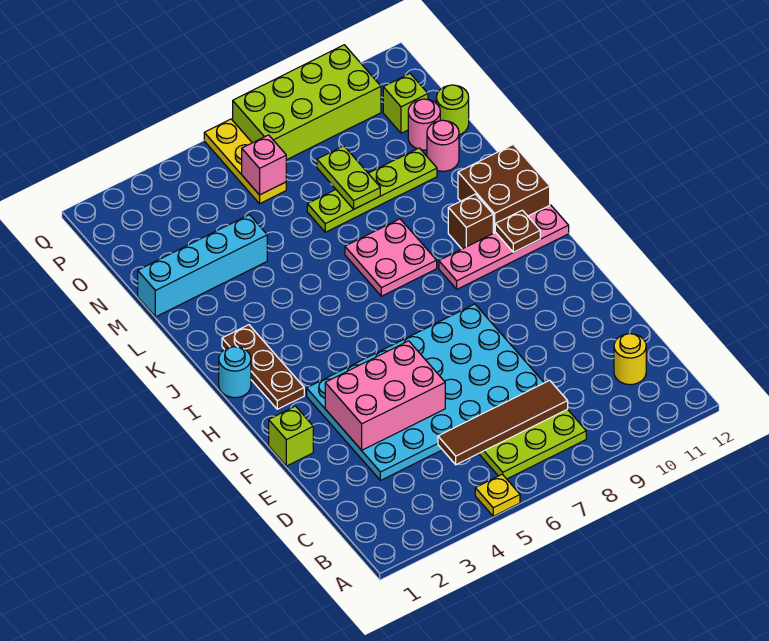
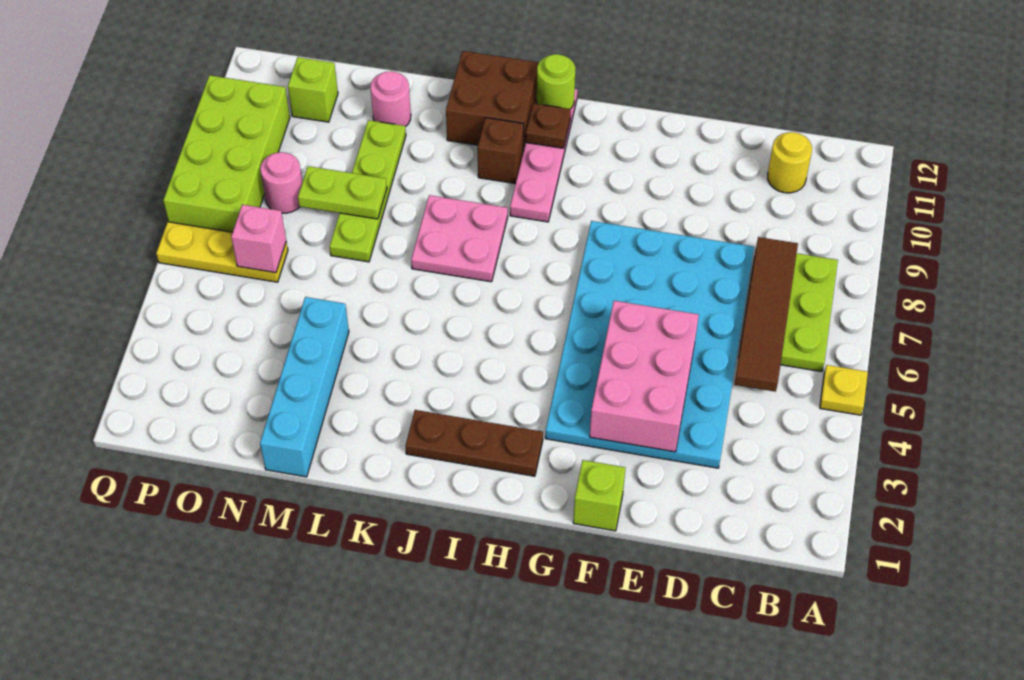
cyan 1x1 round brick [219,347,251,398] -> none
pink 1x1 round brick [408,99,440,150] -> pink 1x1 round brick moved to [260,152,302,213]
lime 1x1 round brick [436,85,469,135] -> lime 1x1 round brick moved to [537,54,576,109]

